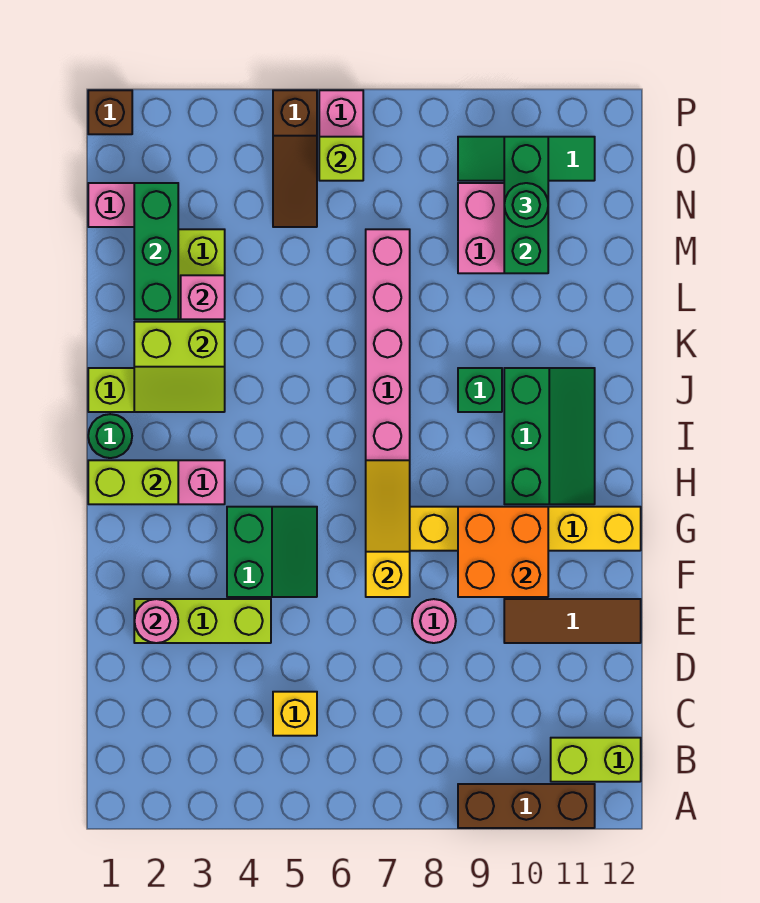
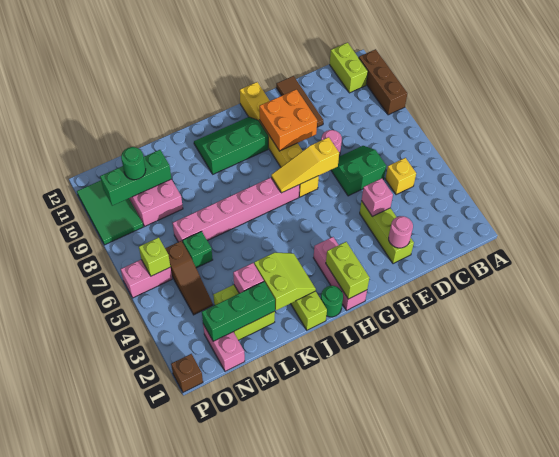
none -> pink 1x1 brick [362,178,393,216]
green 2x2 slope [227,507,317,597] -> green 2x2 slope moved to [331,146,386,196]
green 1x1 brick [458,368,502,412] -> green 1x1 brick moved to [183,231,213,268]
brown 1x3 slope [273,90,317,227] -> brown 1x3 slope turned to [165,241,213,315]
green 1x3 tile [458,137,595,181] -> green 2x3 tile [77,181,143,245]

